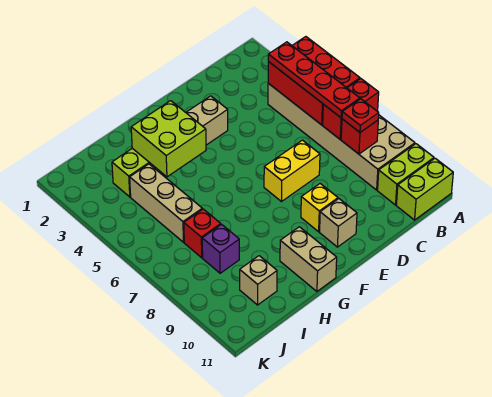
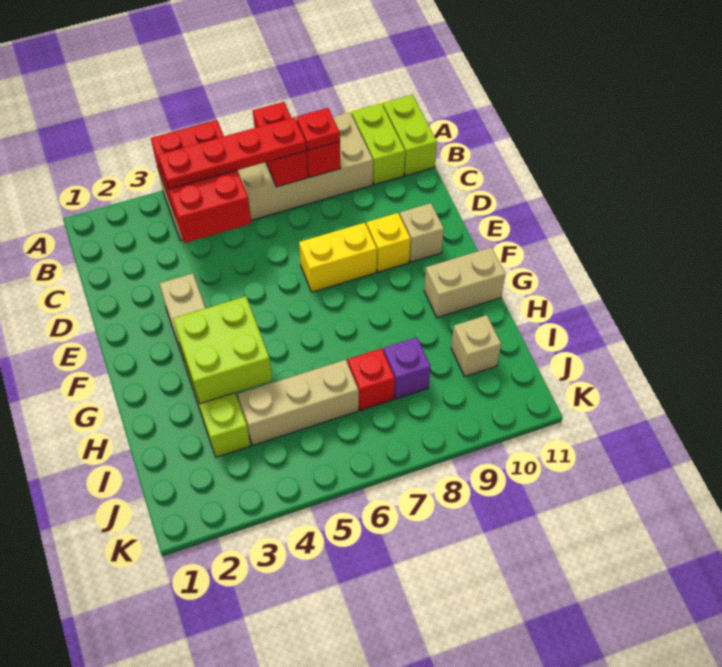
red 2x3 brick [268,37,360,125] -> red 2x3 brick turned to [151,120,252,243]
yellow 1x2 brick [264,140,320,202] -> yellow 1x2 brick turned to [299,223,377,292]

